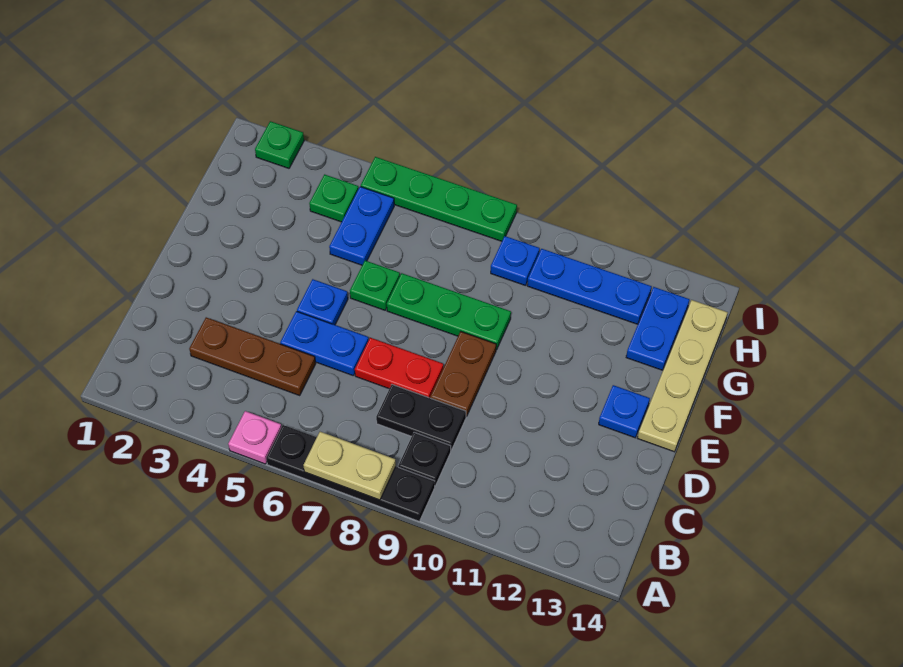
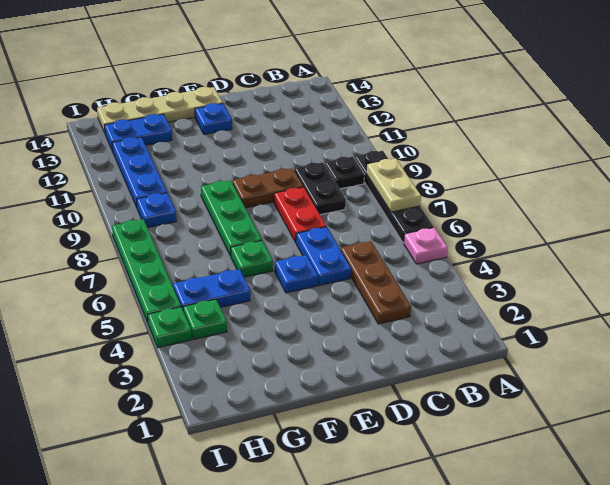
green 1x1 plate [255,121,304,168] -> green 1x1 plate moved to [148,307,192,347]

